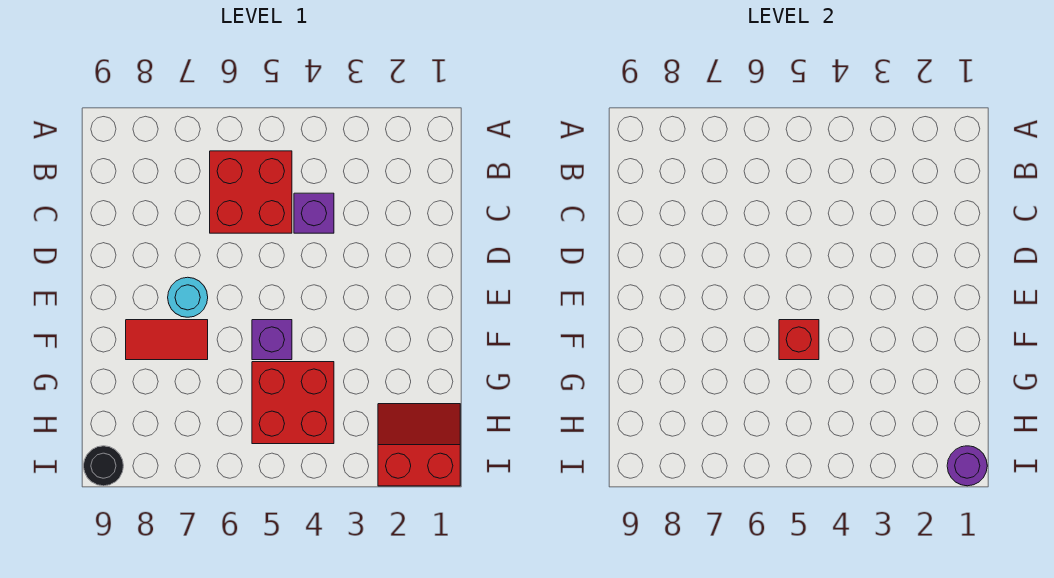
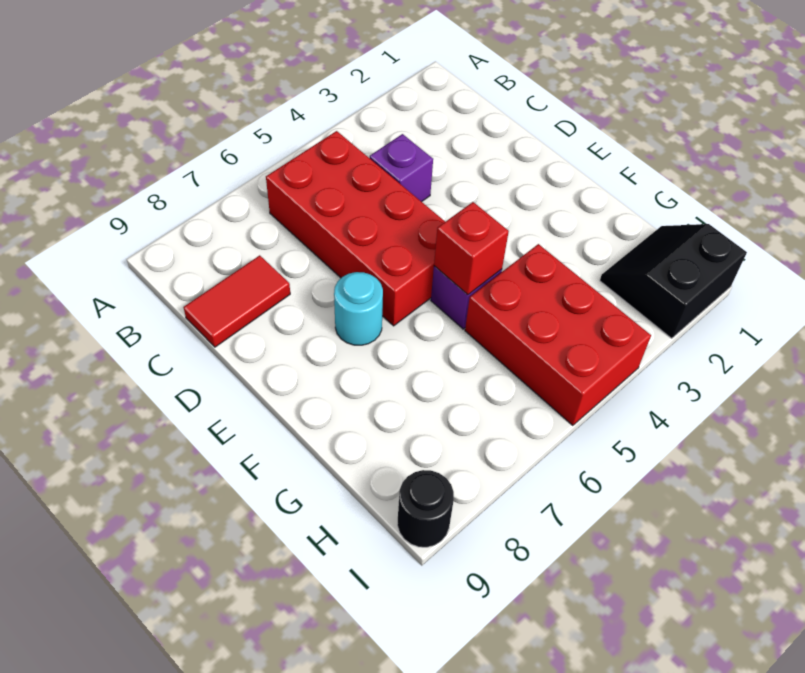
red 2x2 brick [210,151,292,233] -> red 2x4 brick [266,131,445,326]
red 1x2 tile [126,320,208,360] -> red 1x2 tile moved to [183,255,290,347]
red 2x2 brick [252,362,334,444] -> red 2x3 brick [465,244,651,426]
red 2x2 slope [378,404,460,486] -> black 2x2 slope [600,224,747,339]
purple 1x1 round brick [947,446,987,486] -> none

